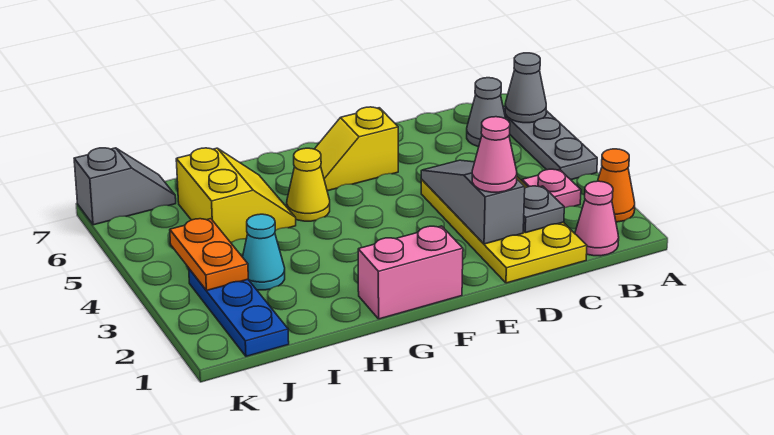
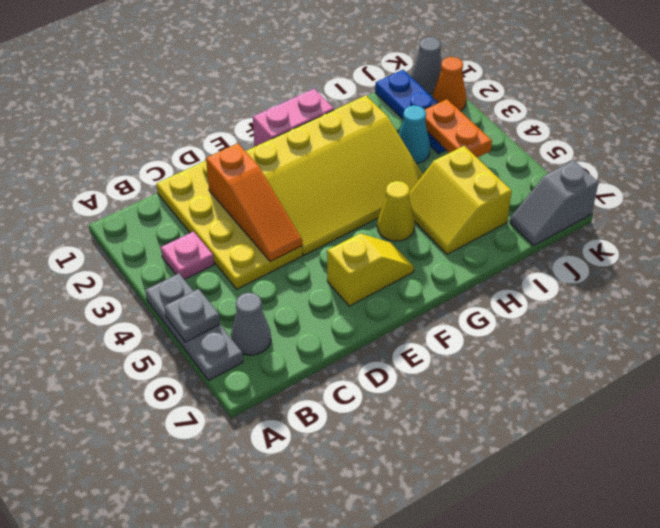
orange 1x1 cone [598,149,635,222] -> orange 1x1 cone moved to [432,57,466,111]
grey 1x1 cone [505,53,546,123] -> grey 1x1 cone moved to [411,37,442,94]
pink 1x1 cone [575,181,619,256] -> none
grey 1x1 plate [523,186,564,233] -> grey 1x1 plate moved to [164,289,220,342]
grey 1x3 slope [421,160,525,244] -> orange 1x3 slope [206,143,302,262]
pink 1x1 cone [472,117,517,192] -> none
none -> yellow 3x4 slope [246,95,423,255]

